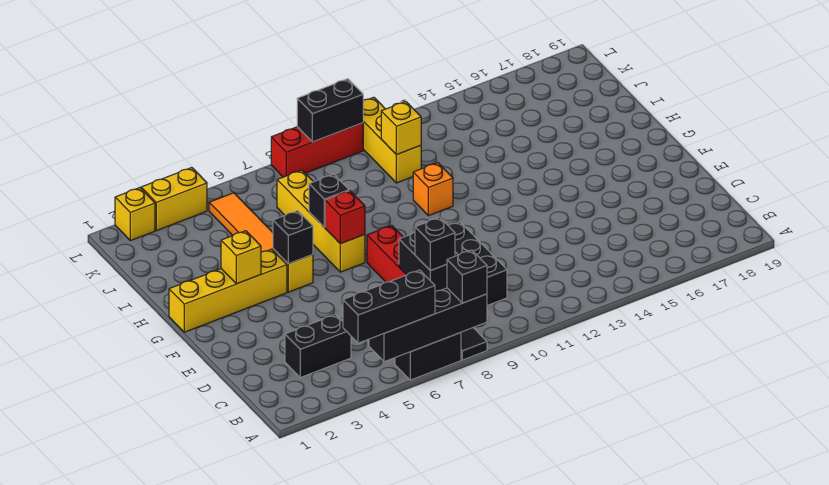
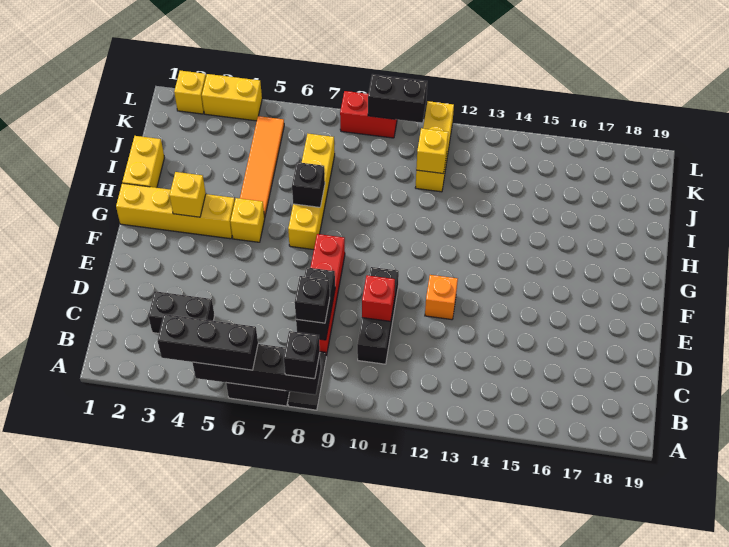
black 1x1 brick [273,211,313,264] -> none
red 1x1 brick [325,191,365,244] -> red 1x1 brick moved to [362,275,395,321]
none -> yellow 1x2 brick [122,136,164,188]
orange 1x1 brick [413,163,453,216] -> orange 1x1 brick moved to [425,275,458,320]
red 1x3 brick [271,123,363,177] -> red 1x2 brick [340,91,397,138]

